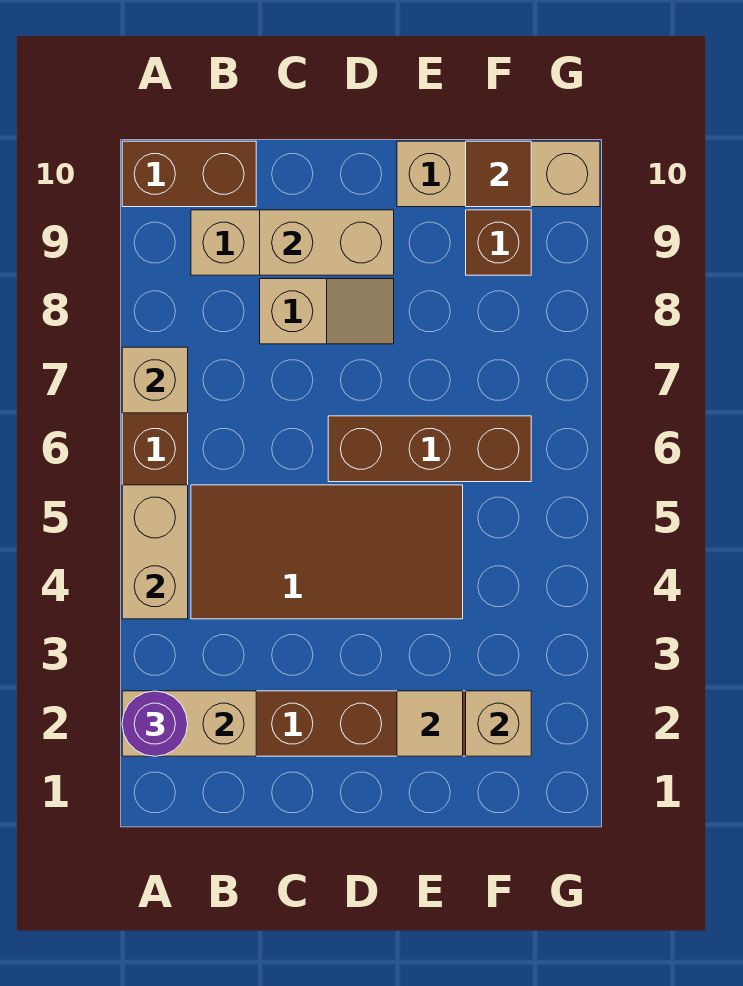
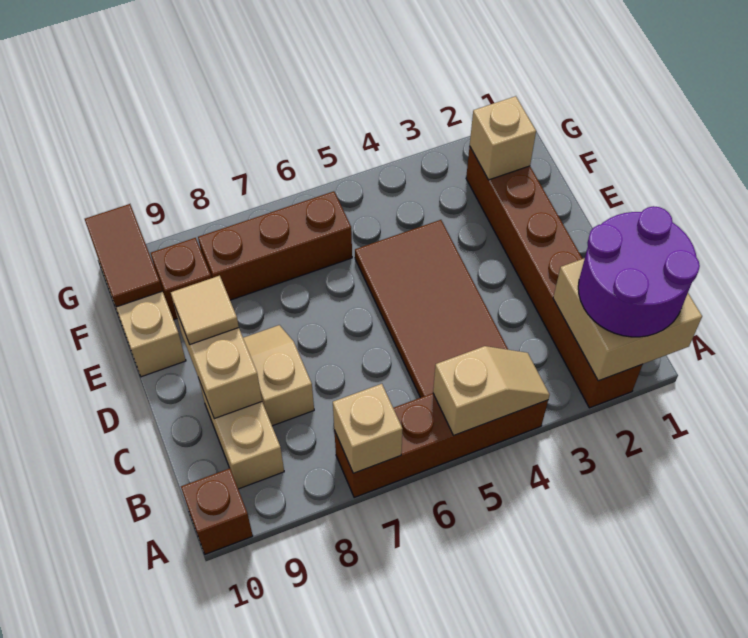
tan 1x2 brick [122,691,256,756] -> tan 2x2 brick [553,258,702,381]
purple 1x1 round brick [122,691,188,756] -> purple 2x2 round brick [578,206,700,337]
tan 1x2 brick [122,485,188,619] -> tan 1x2 slope [433,346,549,435]
brown 1x2 brick [122,141,256,207] -> brown 1x1 brick [181,468,253,554]
brown 1x3 brick [328,416,531,482] -> brown 1x3 brick turned to [198,191,352,300]
tan 1x1 tile [397,691,463,756] -> tan 1x1 tile moved to [171,276,239,345]
brown 1x1 tile [466,141,531,207] -> brown 1x2 tile [85,204,162,307]

